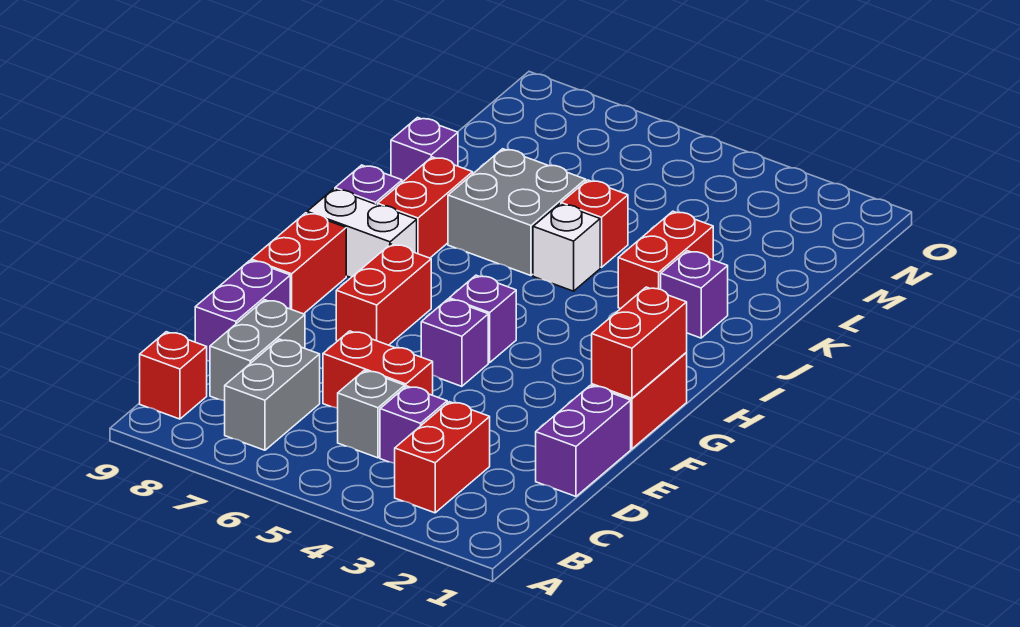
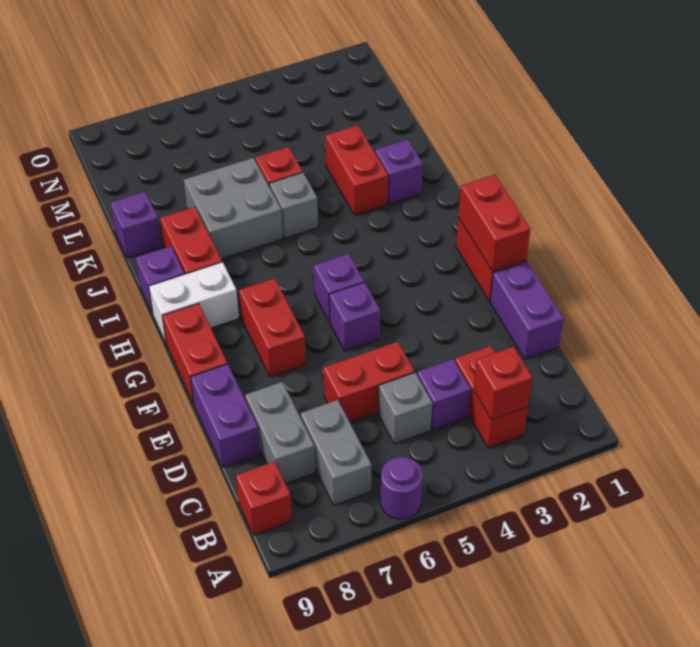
none -> purple 1x1 round brick [380,457,423,519]
none -> red 1x1 brick [474,347,532,420]
white 1x1 brick [533,204,600,291] -> grey 1x1 brick [269,173,318,238]

